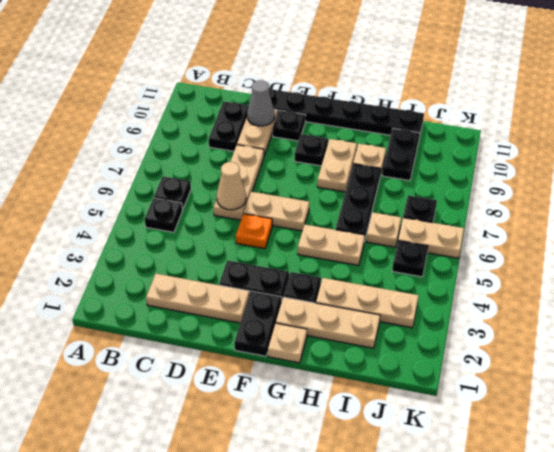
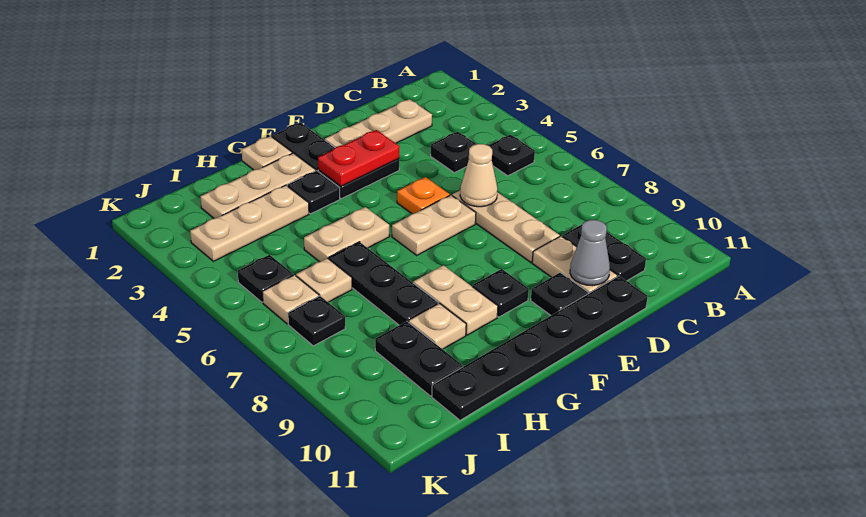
black 1x1 plate [154,177,191,210] -> black 1x1 plate moved to [431,132,476,173]
none -> red 1x2 plate [318,130,400,186]
tan 1x2 plate [398,218,464,258] -> tan 1x1 plate [262,275,319,324]

